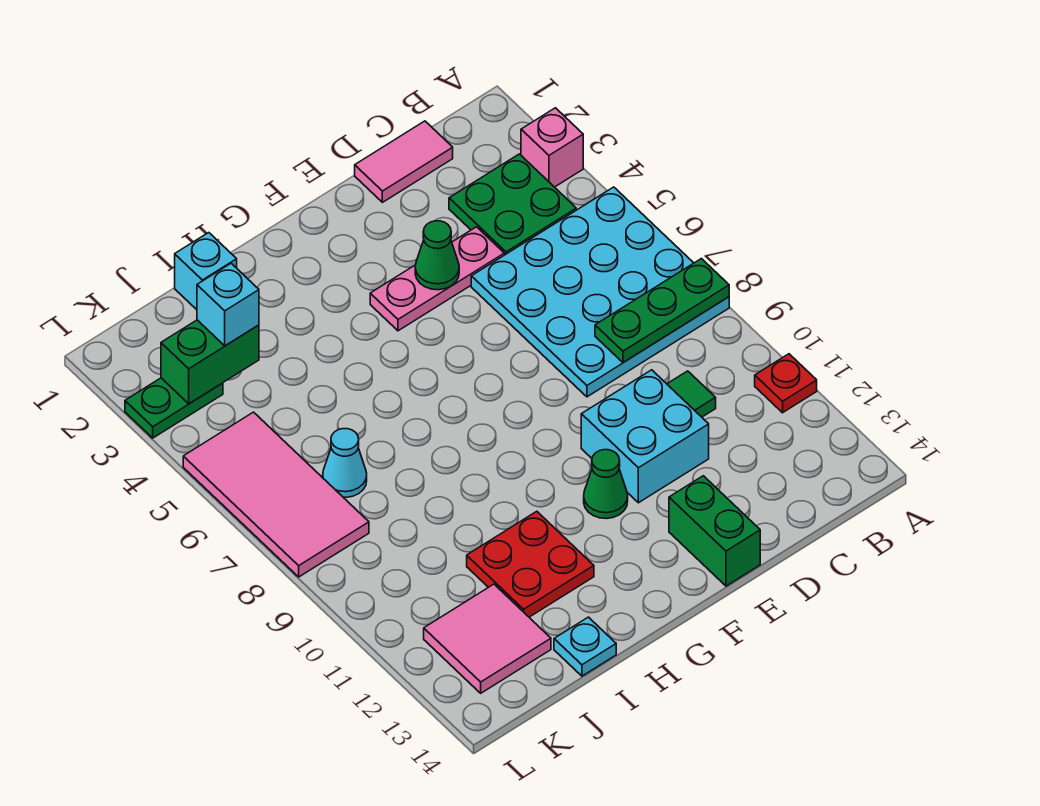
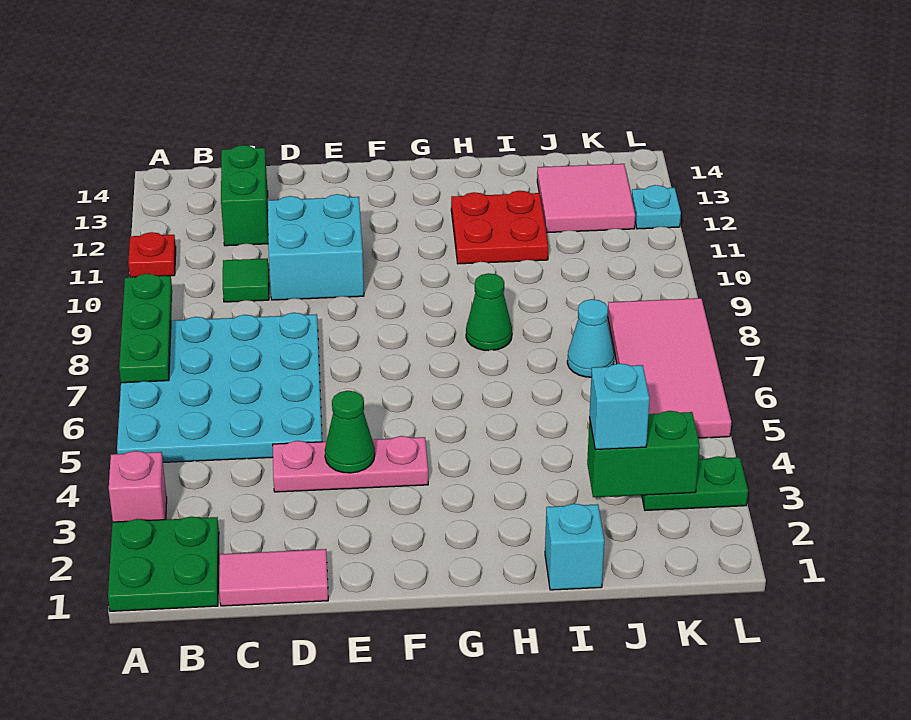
green 1x3 plate [595,259,729,363] -> green 1x3 plate turned to [119,274,172,383]
green 2x2 plate [449,154,576,255] -> green 2x2 plate moved to [108,516,219,611]
green 1x2 brick [669,476,760,586] -> green 1x2 brick moved to [221,145,268,246]
green 1x1 cone [584,450,628,519] -> green 1x1 cone moved to [466,273,512,351]
cyan 1x1 plate [554,617,616,676] -> cyan 1x1 plate moved to [632,185,681,229]

